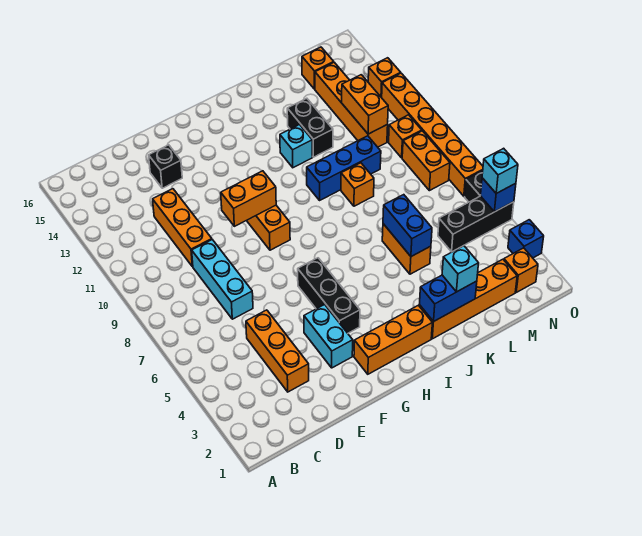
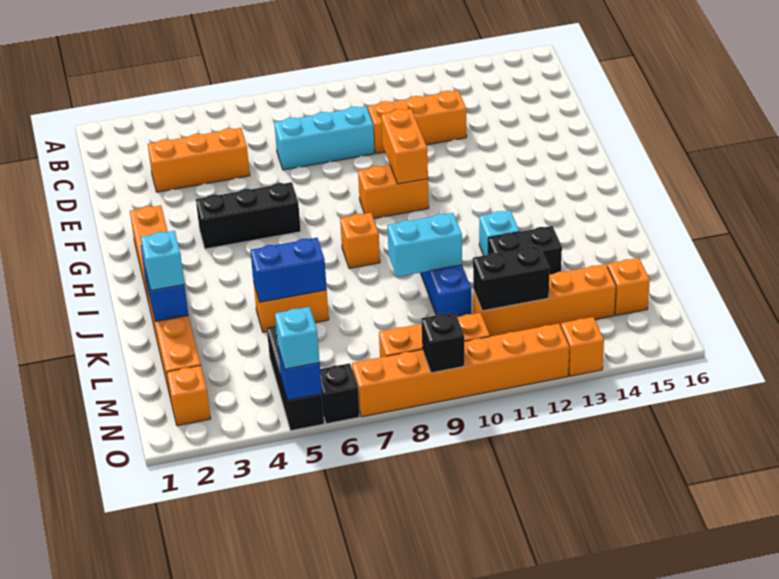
black 1x1 brick [149,145,182,188] -> black 1x1 brick moved to [422,312,464,373]
cyan 1x2 brick [304,305,353,368] -> cyan 1x2 brick moved to [387,213,462,277]
orange 1x1 brick [341,163,374,206] -> orange 1x1 brick moved to [340,213,380,269]
orange 1x2 brick [342,75,388,134] -> black 1x2 brick [473,245,550,311]
blue 1x1 brick [508,220,544,258] -> none

